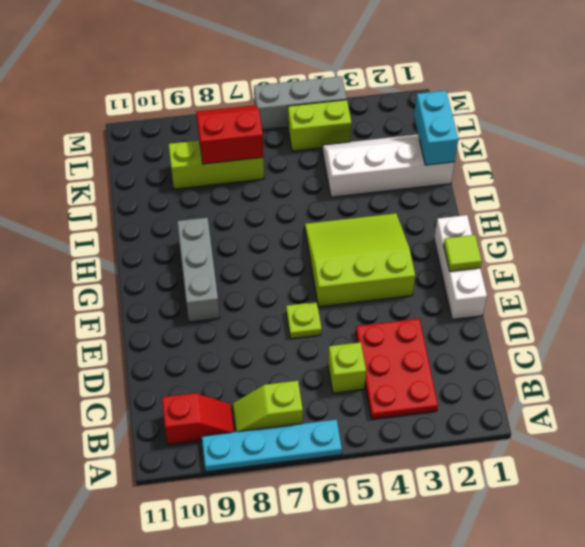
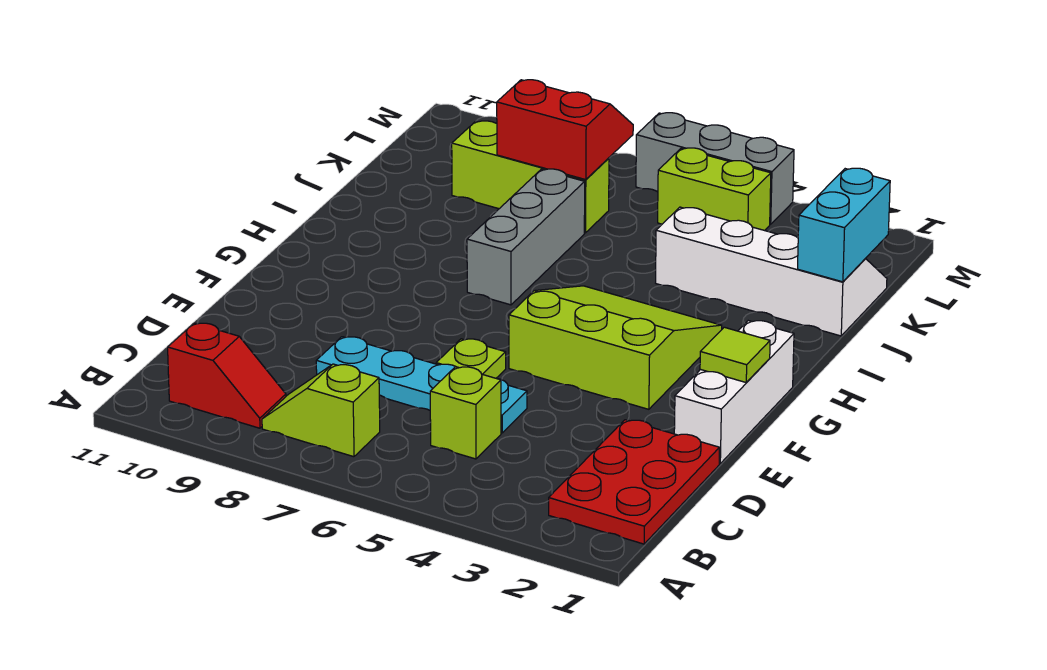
cyan 1x4 plate [202,419,342,472] -> cyan 1x4 plate moved to [316,337,527,433]
red 2x3 plate [356,319,438,419] -> red 2x3 plate moved to [549,420,719,544]
grey 1x3 brick [177,218,220,322] -> grey 1x3 brick moved to [467,169,585,305]

